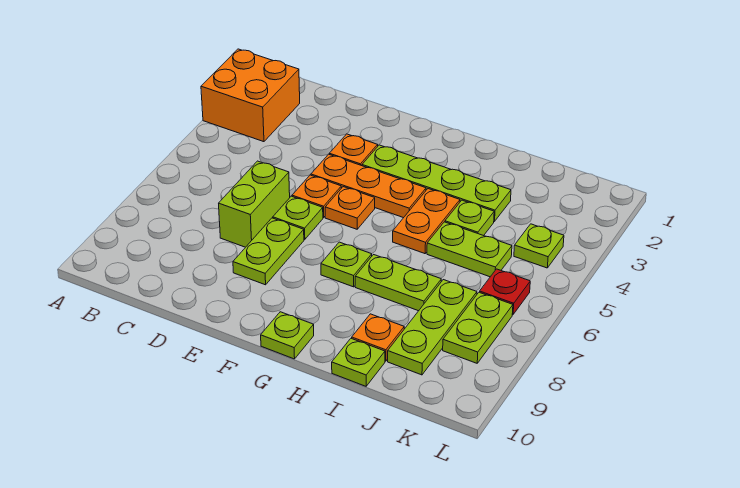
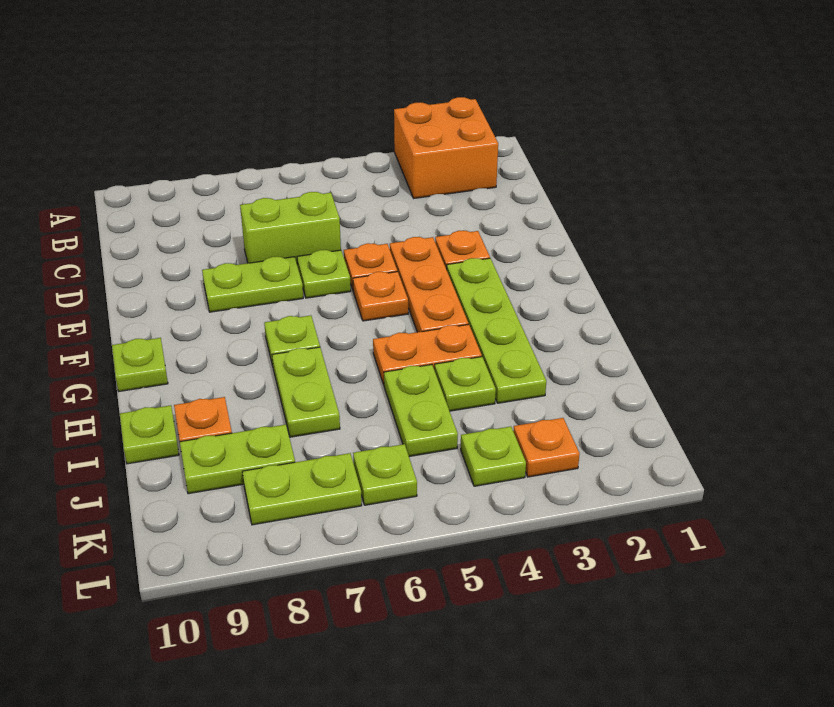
lime 1x3 plate [388,280,477,375] -> lime 1x2 plate [180,425,295,494]
none -> orange 1x1 plate [513,418,580,477]
red 1x1 plate [480,269,530,315] -> lime 1x1 plate [353,444,417,505]

